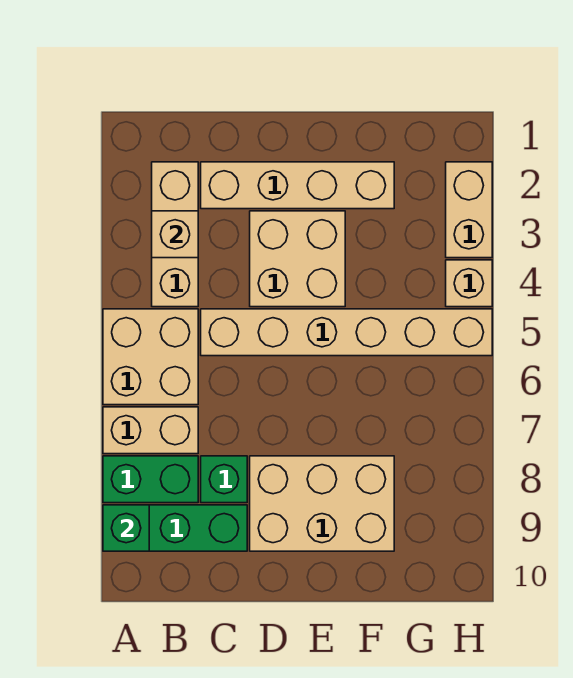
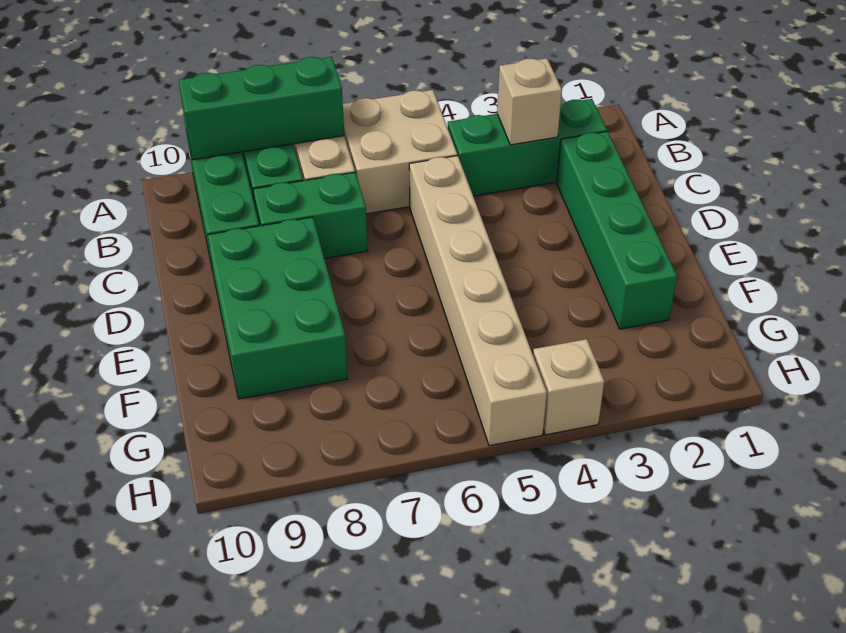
green 1x1 brick [103,505,149,551] -> green 1x3 brick [179,57,344,160]
tan 1x3 brick [152,162,198,307] -> green 1x3 brick [448,99,607,196]
tan 1x4 brick [201,162,394,209] -> green 1x4 brick [557,131,677,329]
green 1x1 brick [201,456,247,503] -> green 1x2 brick [253,172,368,259]
tan 2x2 brick [250,211,345,307] -> none
tan 2x3 brick [250,456,394,551] -> green 2x3 brick [208,217,348,399]
tan 1x2 brick [446,162,492,258] -> none

